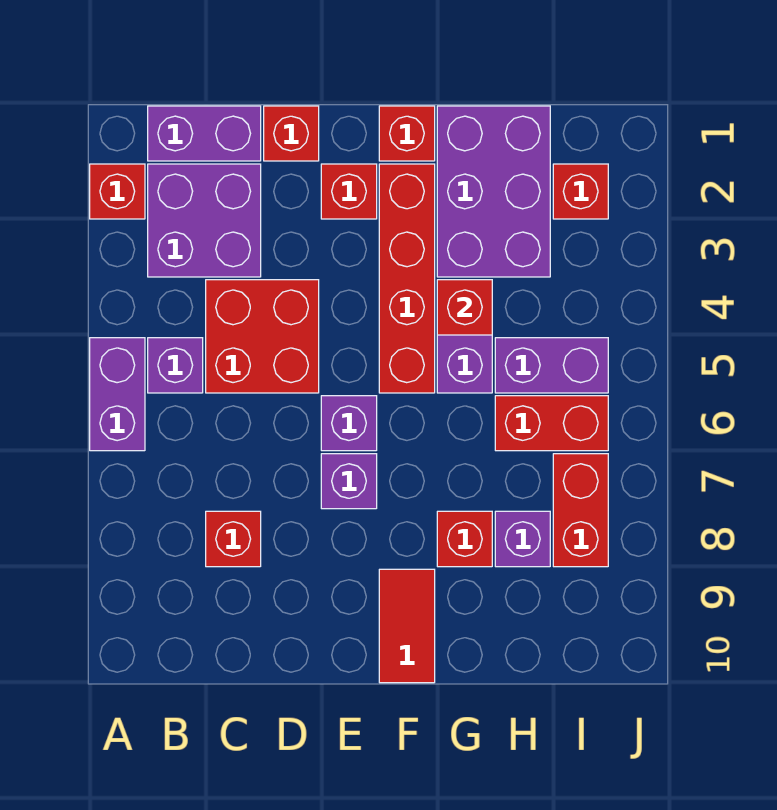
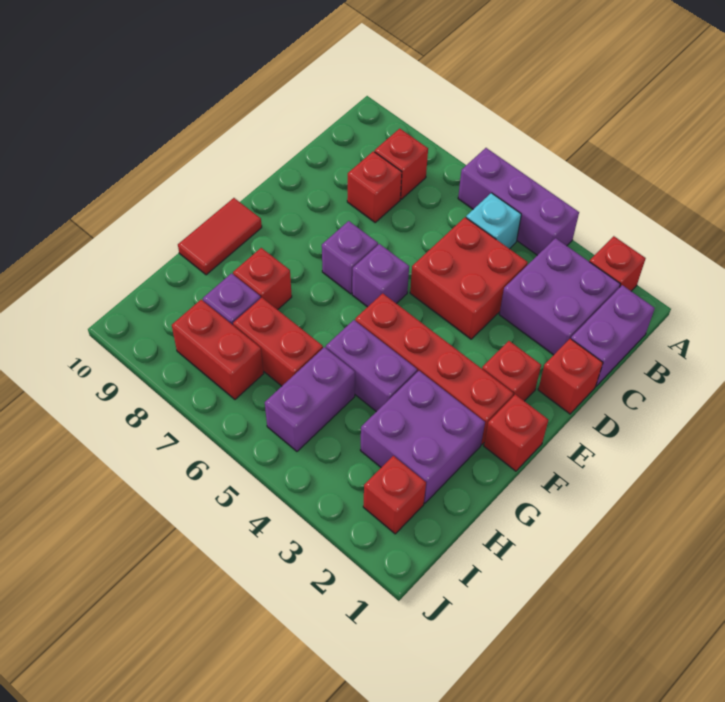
purple 1x2 brick [90,338,145,451] -> purple 1x3 brick [458,148,579,255]
purple 1x1 brick [148,338,203,393] -> cyan 1x1 brick [466,193,521,249]
red 1x2 tile [379,569,435,683] -> red 1x2 tile turned to [178,198,262,275]
purple 2x3 brick [437,106,550,277] -> purple 2x2 brick [360,371,485,503]
red 1x1 brick [437,280,492,335] -> red 1x1 brick moved to [375,129,428,199]
red 1x2 brick [495,396,608,451] -> red 1x2 brick turned to [233,298,323,386]

